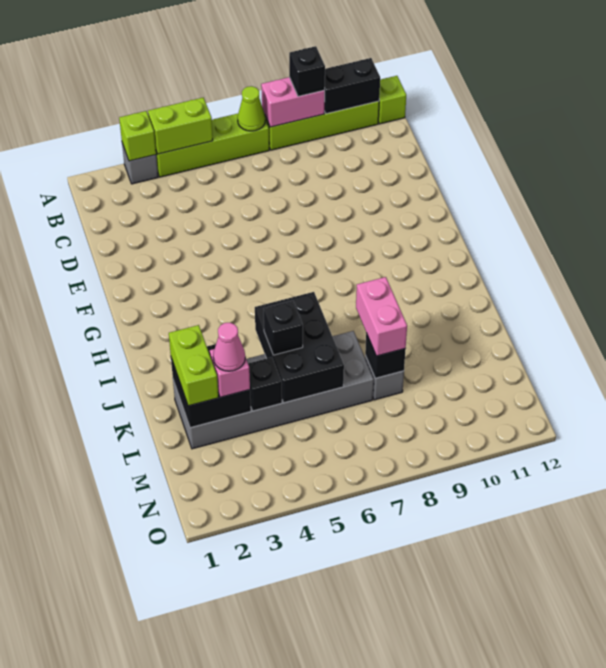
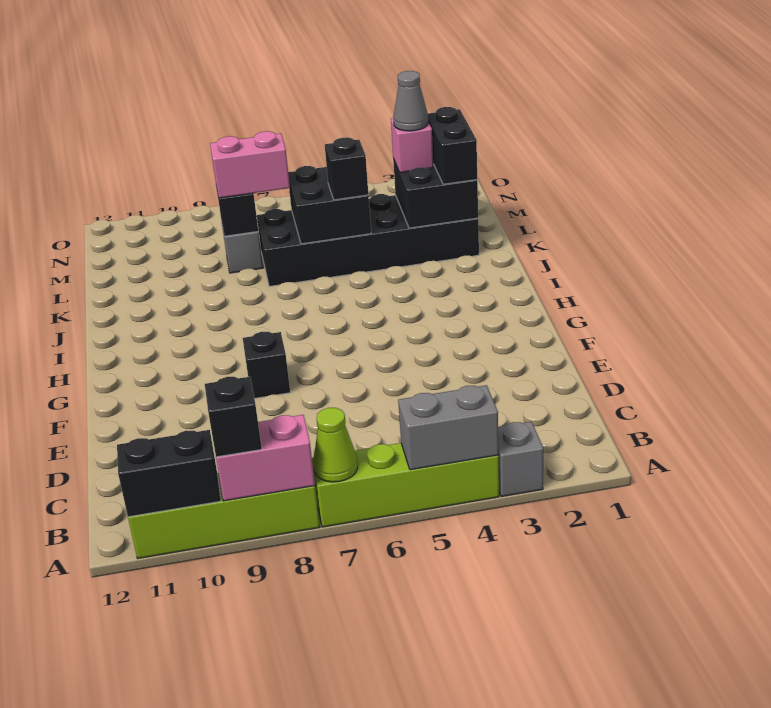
lime 1x1 brick [119,111,156,161] -> none
lime 1x2 brick [148,98,213,154] -> grey 1x2 brick [398,385,498,470]
lime 1x1 brick [378,76,406,124] -> none
black 2x3 brick [255,292,344,403] -> black 2x2 brick [288,166,371,244]
grey 2x6 brick [173,331,374,449] -> black 2x6 brick [257,194,479,286]
lime 1x2 brick [169,325,218,406] -> black 1x2 brick [428,107,477,184]
pink 1x2 brick [356,277,407,356] -> pink 1x2 brick turned to [210,131,290,198]
pink 1x1 cone [213,323,245,371] -> grey 1x1 cone [393,71,428,131]
black 1x1 brick [248,357,282,411] -> black 1x1 brick moved to [243,332,290,398]

